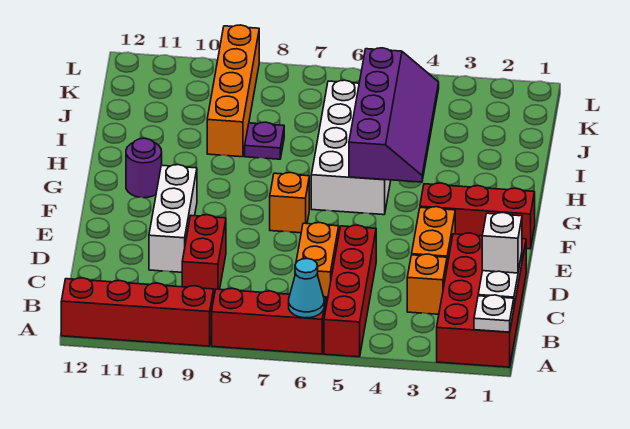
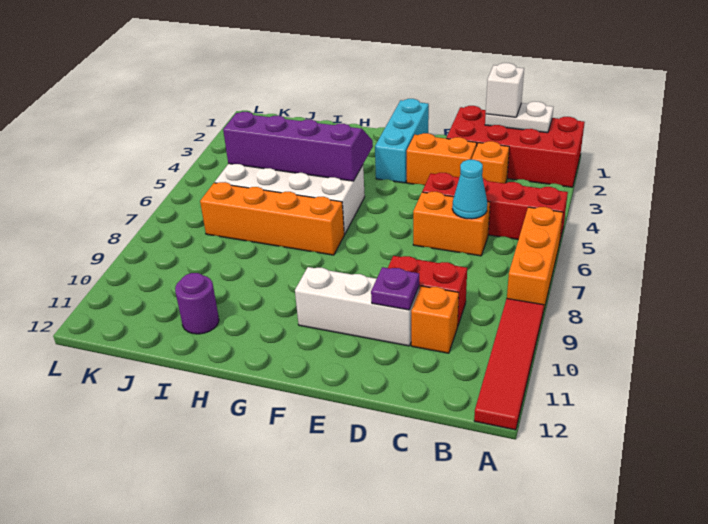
white 1x1 plate [474,295,514,332] -> none
red 1x3 brick [212,288,326,354] -> orange 1x3 brick [507,207,563,312]
cyan 1x1 cone [289,259,324,318] -> cyan 1x1 cone moved to [452,160,487,219]
red 1x4 brick [61,278,214,346] -> red 1x4 tile [474,298,544,430]
red 1x3 brick [420,183,535,249] -> cyan 1x3 brick [375,99,429,183]
orange 1x1 brick [270,173,309,233] -> orange 1x1 brick moved to [411,286,459,353]
purple 1x1 round brick [126,138,162,198] -> purple 1x1 round brick moved to [175,273,219,334]
purple 1x1 plate [245,122,284,159] -> purple 1x1 plate moved to [371,267,419,310]
orange 1x4 brick [207,25,259,157] -> orange 1x4 brick moved to [200,182,344,255]

